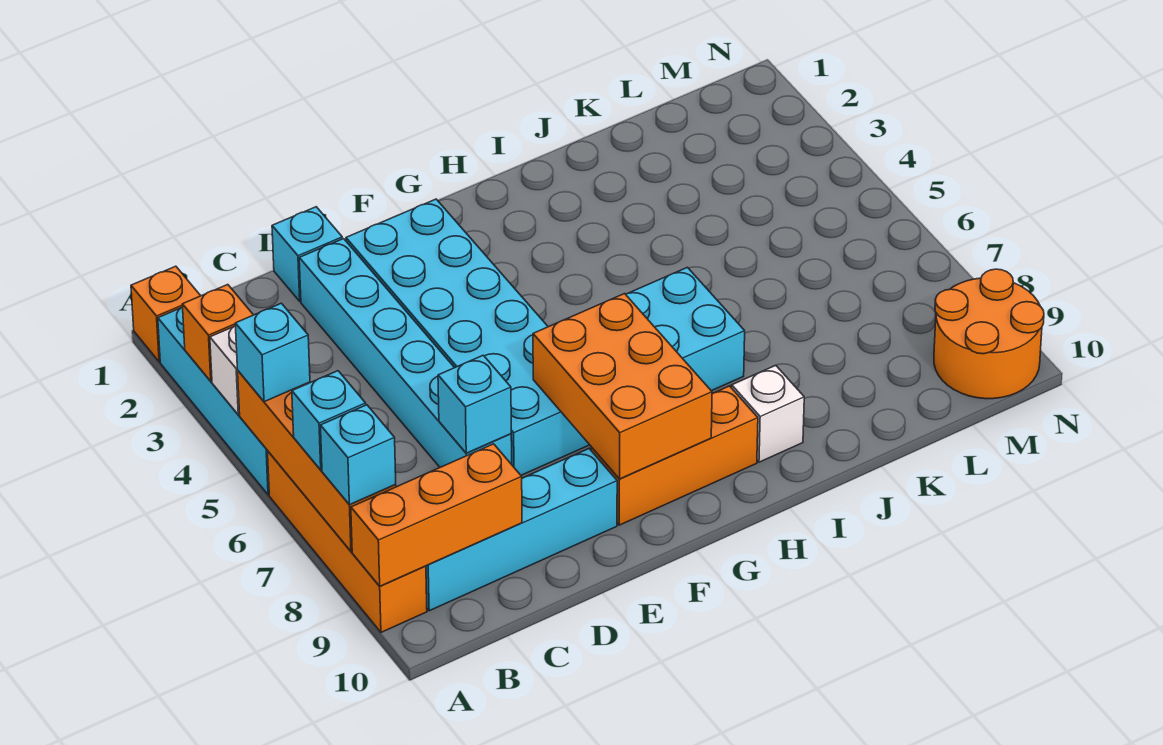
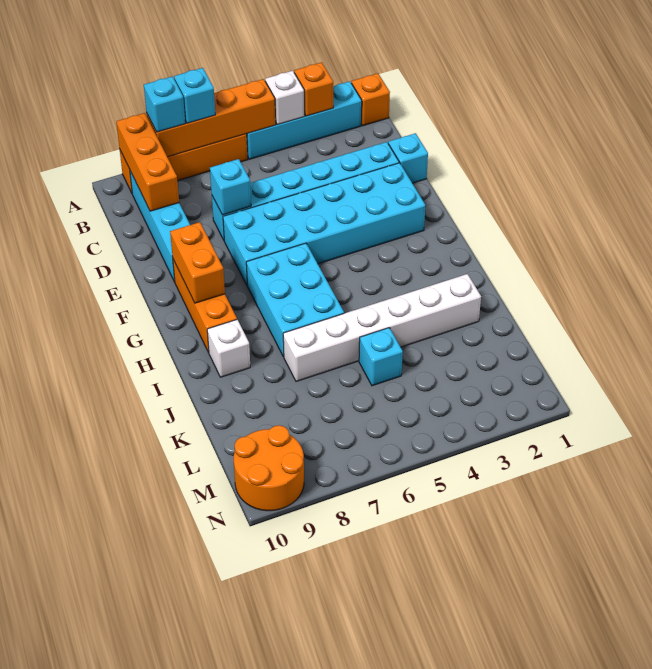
cyan 1x1 brick [235,303,310,402] -> cyan 1x1 brick moved to [359,328,403,386]
orange 2x3 brick [533,294,712,479] -> orange 1x2 brick [170,222,225,303]
none -> white 1x6 brick [283,274,481,381]

